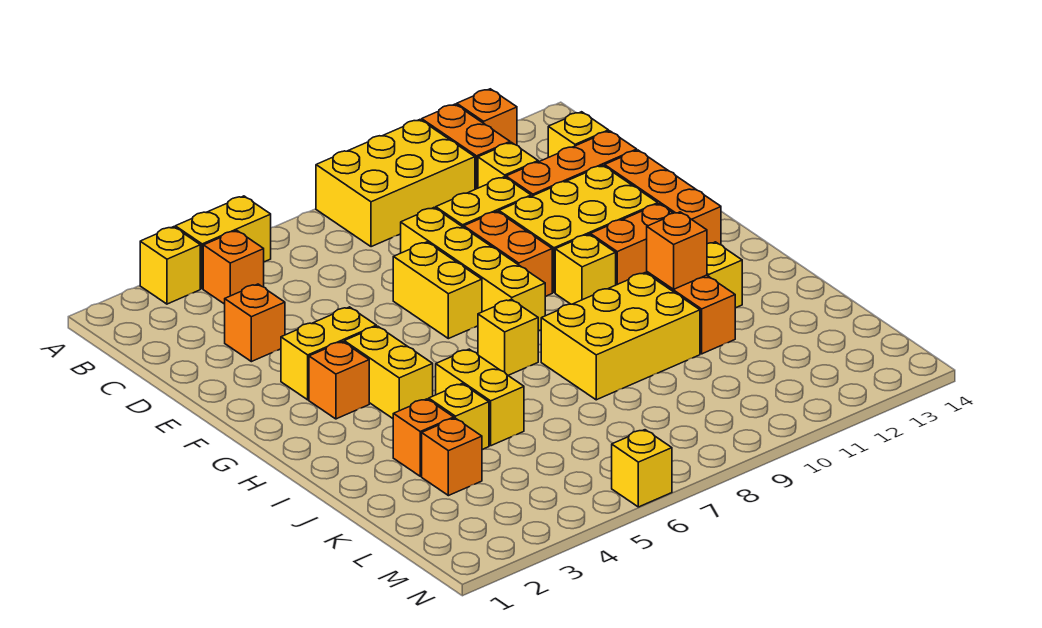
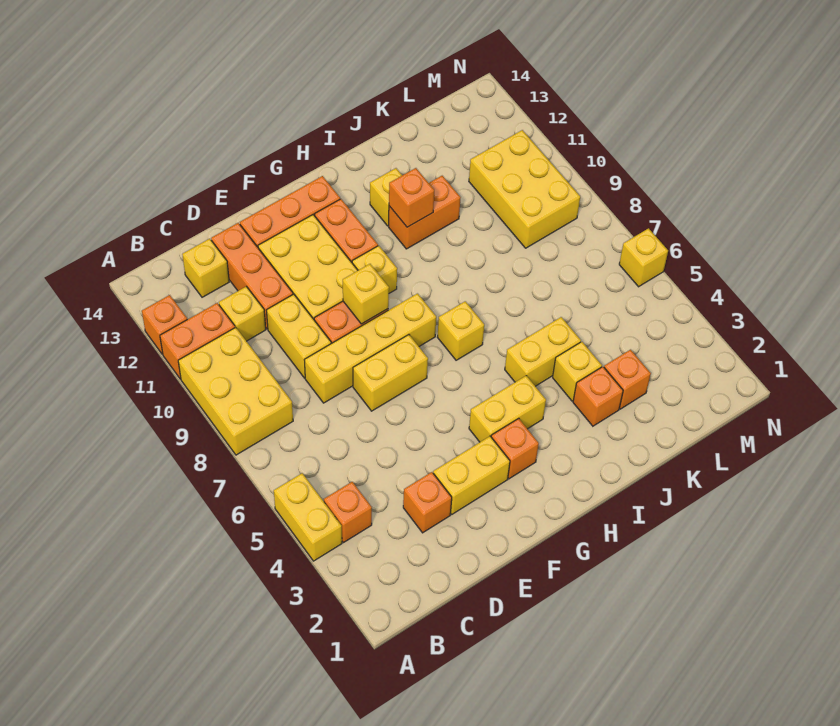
yellow 1x1 brick [140,227,200,304] -> yellow 1x1 brick moved to [343,264,389,324]
yellow 1x2 brick [281,307,376,400] -> yellow 1x2 brick turned to [433,436,510,514]
yellow 2x3 brick [541,273,700,400] -> yellow 2x3 brick moved to [469,130,580,248]

